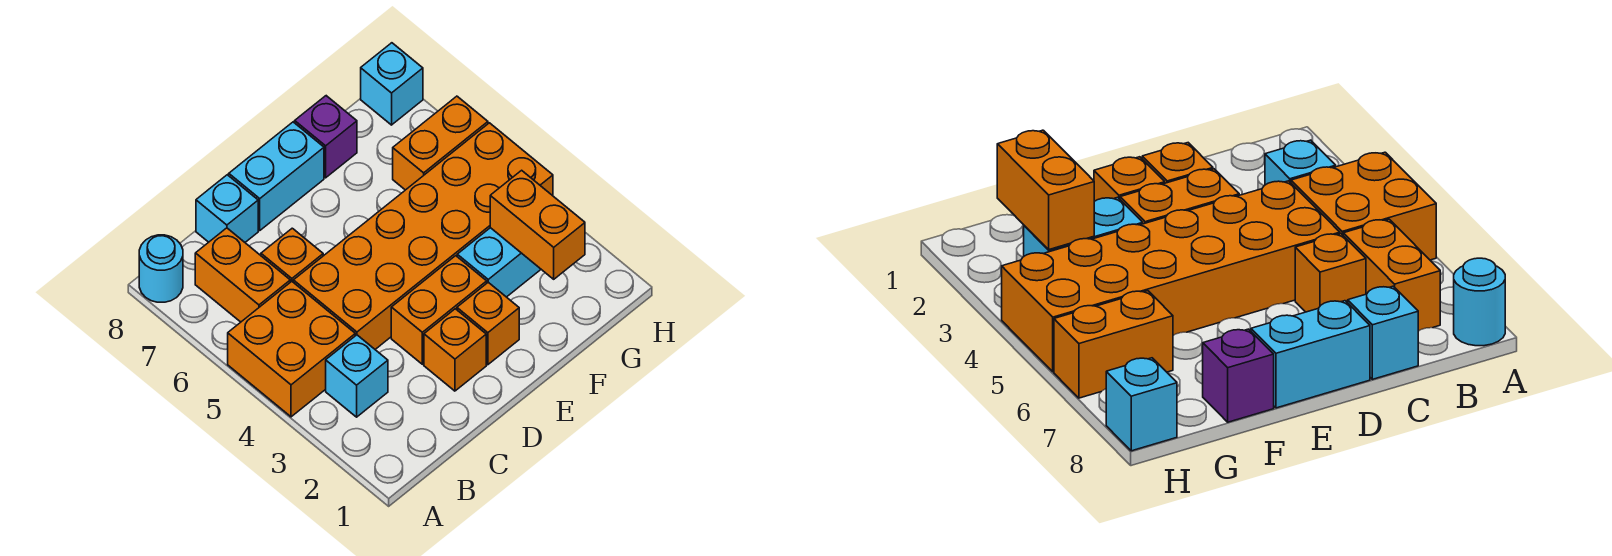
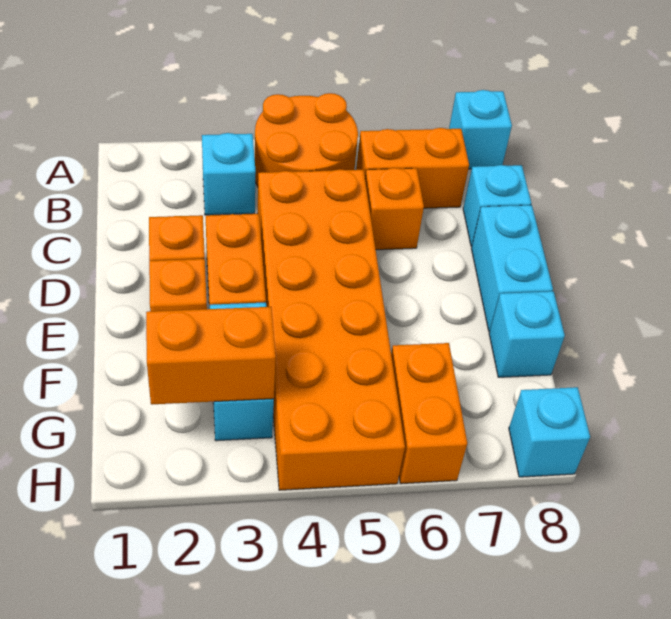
orange 2x2 brick [228,282,355,417] -> orange 2x2 round brick [255,93,358,187]
cyan 1x1 round brick [139,235,183,302] -> cyan 1x1 brick [449,90,512,169]
purple 1x1 brick [295,96,357,178] -> cyan 1x1 brick [489,291,565,377]

